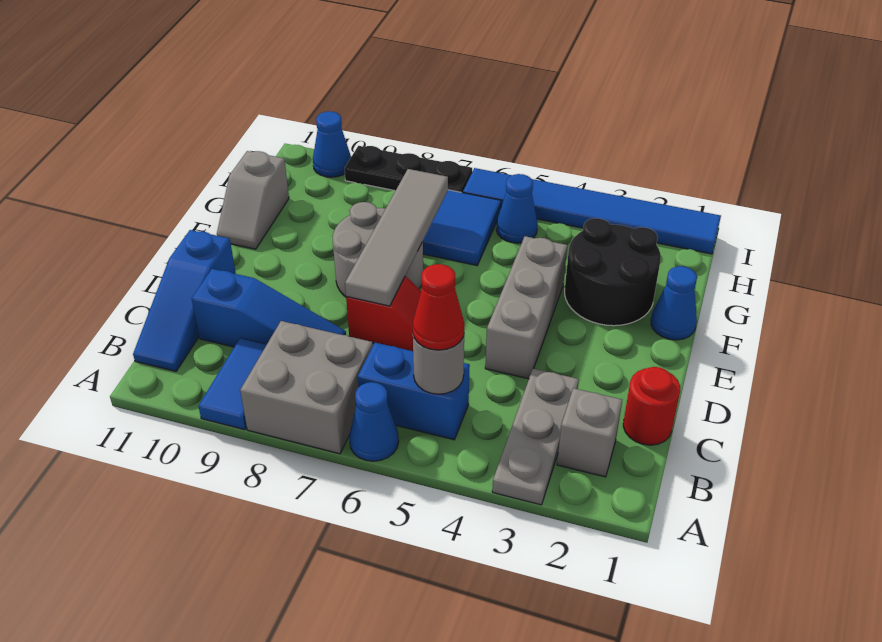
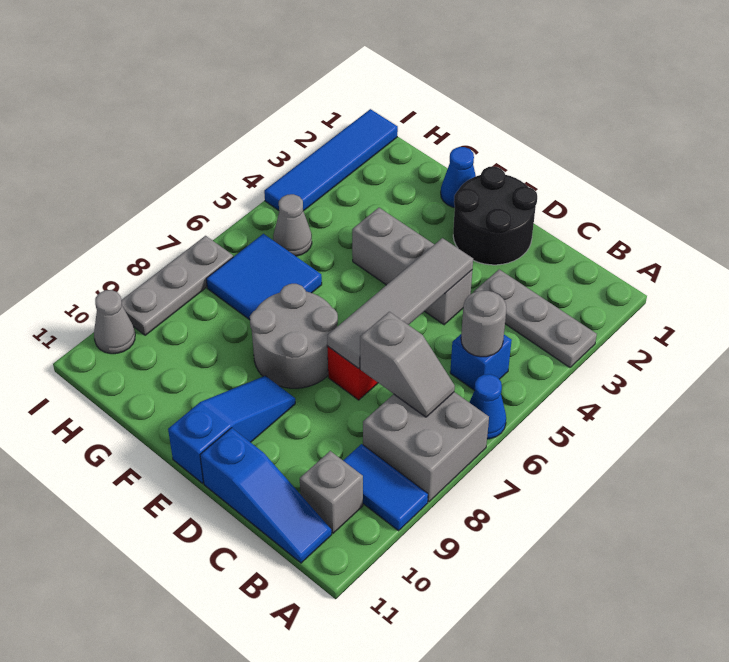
grey 1x1 brick [557,388,622,477] -> grey 1x1 brick moved to [300,451,363,533]
blue 1x2 brick [358,343,470,440] -> blue 1x1 brick [450,334,512,391]
red 1x1 cone [413,264,465,350] -> none
red 1x1 round brick [623,367,680,445] -> none
blue 1x3 slope [192,269,346,347] -> blue 1x3 slope moved to [168,376,295,483]
grey 1x4 tile [345,169,448,306] -> grey 1x4 tile turned to [327,238,473,368]
black 2x2 round brick [565,218,661,326] -> black 2x2 round brick moved to [453,167,537,265]
grey 1x2 slope [217,151,289,249] -> grey 1x2 slope moved to [360,312,455,417]
blue 1x1 cone [496,174,538,243] -> grey 1x1 cone [273,194,312,256]
blue 1x6 tile [463,168,721,254] -> blue 1x4 tile [264,109,398,211]
black 1x3 plate [345,146,472,193] -> grey 1x3 plate [122,236,233,335]
blue 1x1 cone [313,111,351,177] -> grey 1x1 cone [94,290,135,354]

